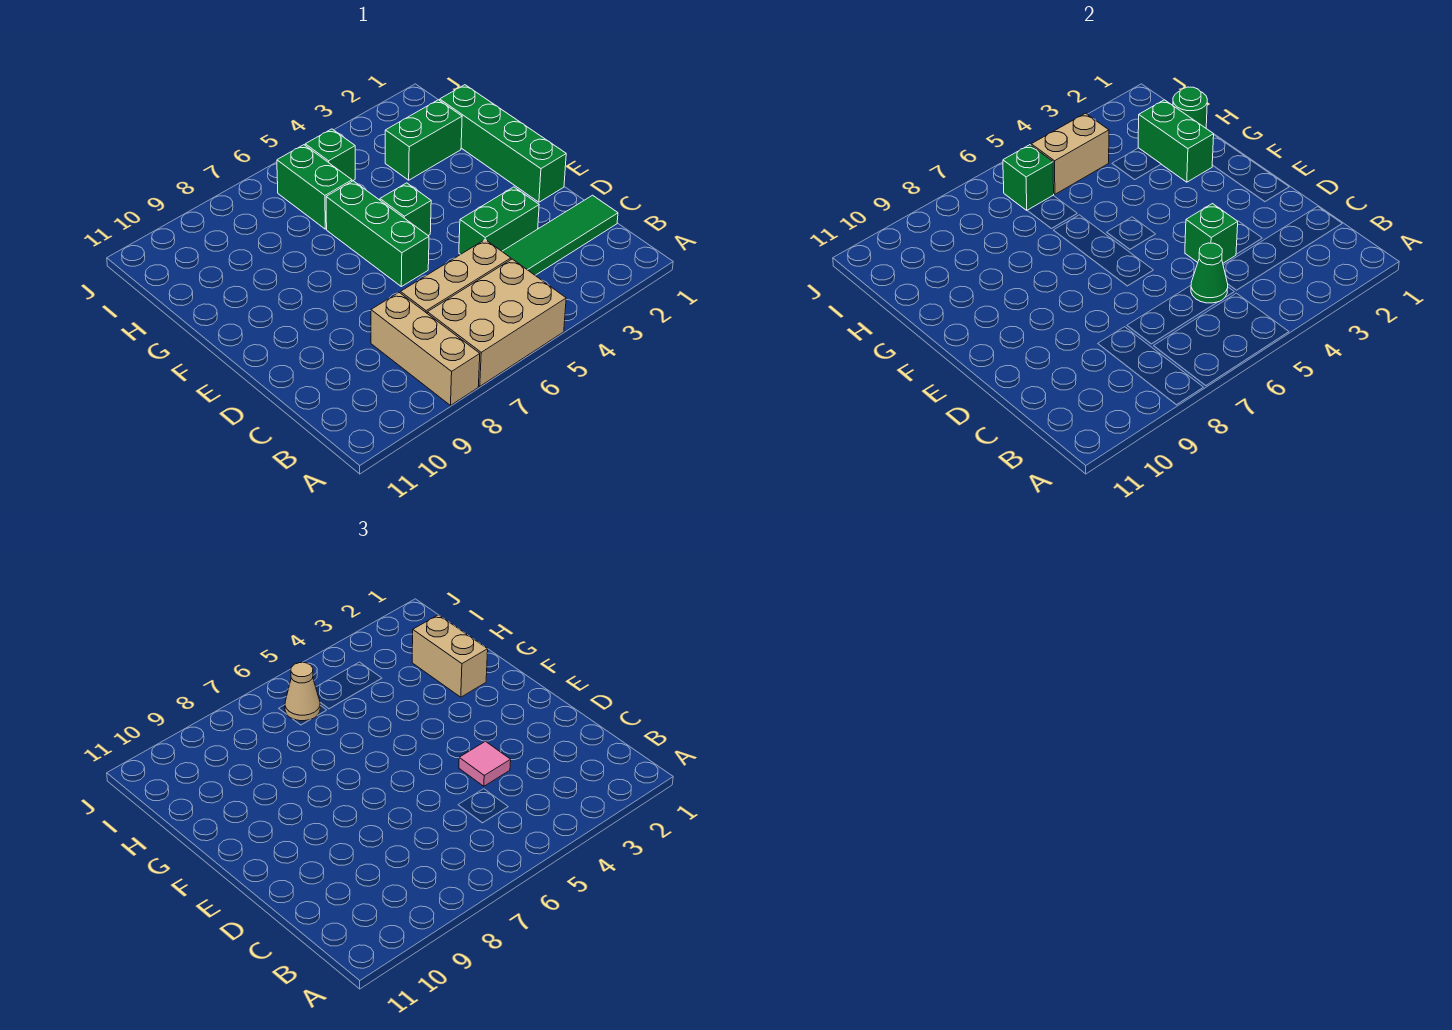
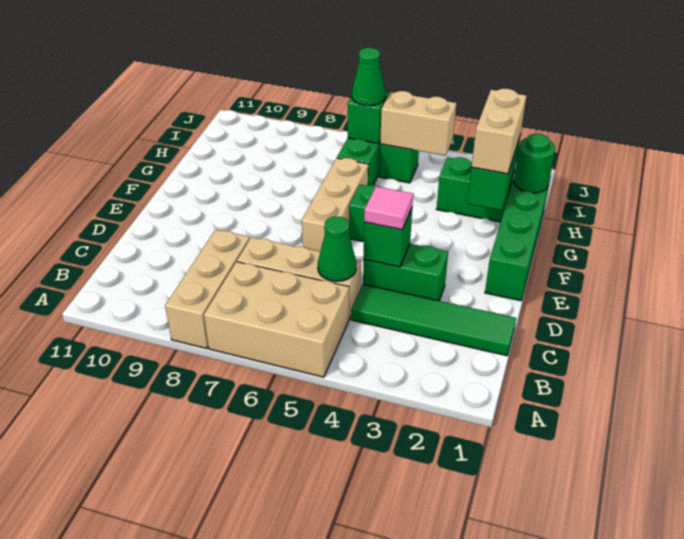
green 1x3 brick [326,181,429,287] -> tan 1x3 brick [302,158,368,252]
tan 1x1 cone [285,663,320,721] -> green 1x1 cone [352,48,385,106]

